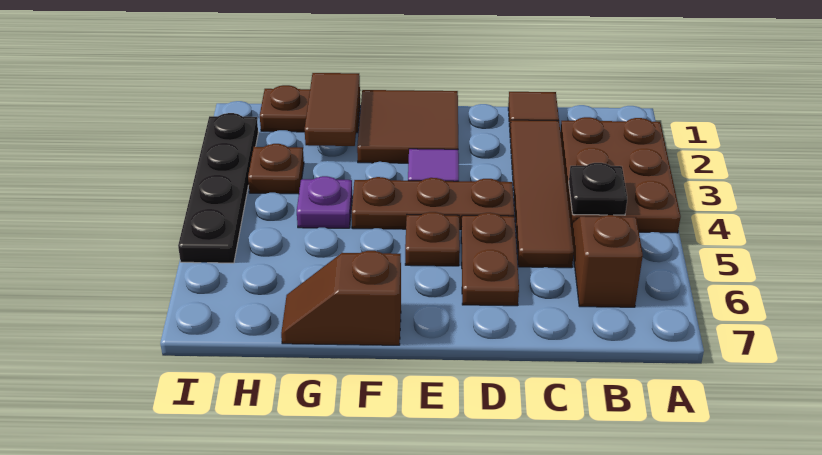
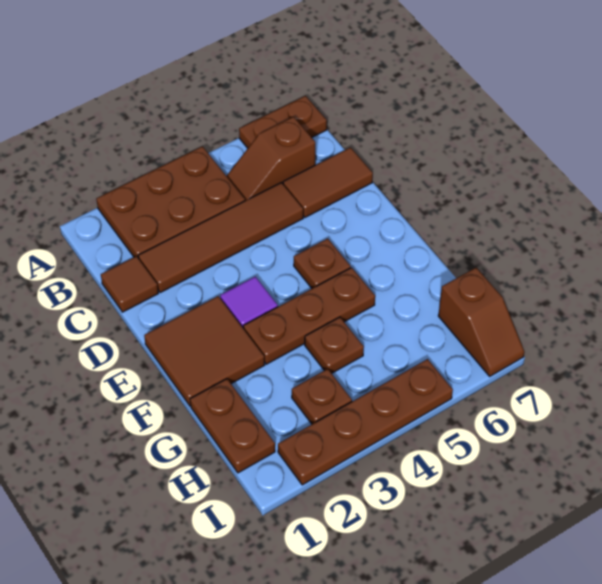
black 1x1 plate [569,163,627,215] -> none
brown 1x3 plate [352,177,514,230] -> brown 1x3 plate turned to [243,267,375,364]
brown 1x2 plate [461,213,519,306] -> brown 1x2 plate moved to [239,96,327,148]
brown 1x2 slope [281,251,401,345] -> brown 1x2 slope moved to [438,268,524,376]
brown 1x2 tile [305,73,360,146] -> brown 1x2 tile moved to [283,147,373,217]
purple 1x1 plate [297,176,352,228] -> brown 1x1 plate [305,317,364,373]
black 1x4 plate [178,113,258,263] -> brown 1x4 plate [278,359,453,485]

